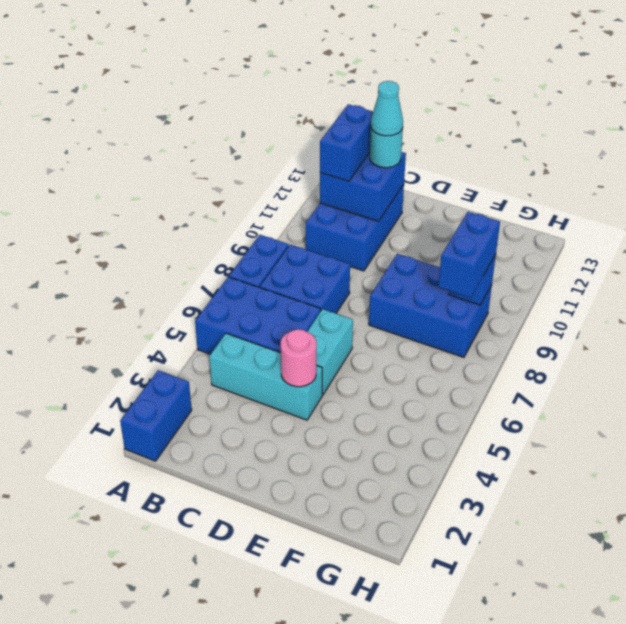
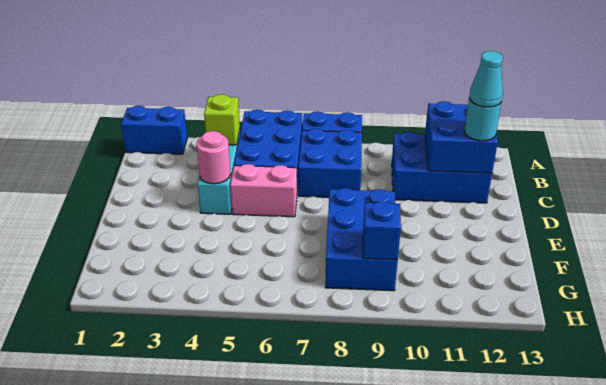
none -> lime 1x1 brick [204,94,240,145]
blue 1x2 brick [320,104,373,181] -> none
cyan 1x2 brick [307,309,353,395] -> pink 1x2 brick [230,164,297,217]
blue 1x2 brick [438,212,500,298] -> none

